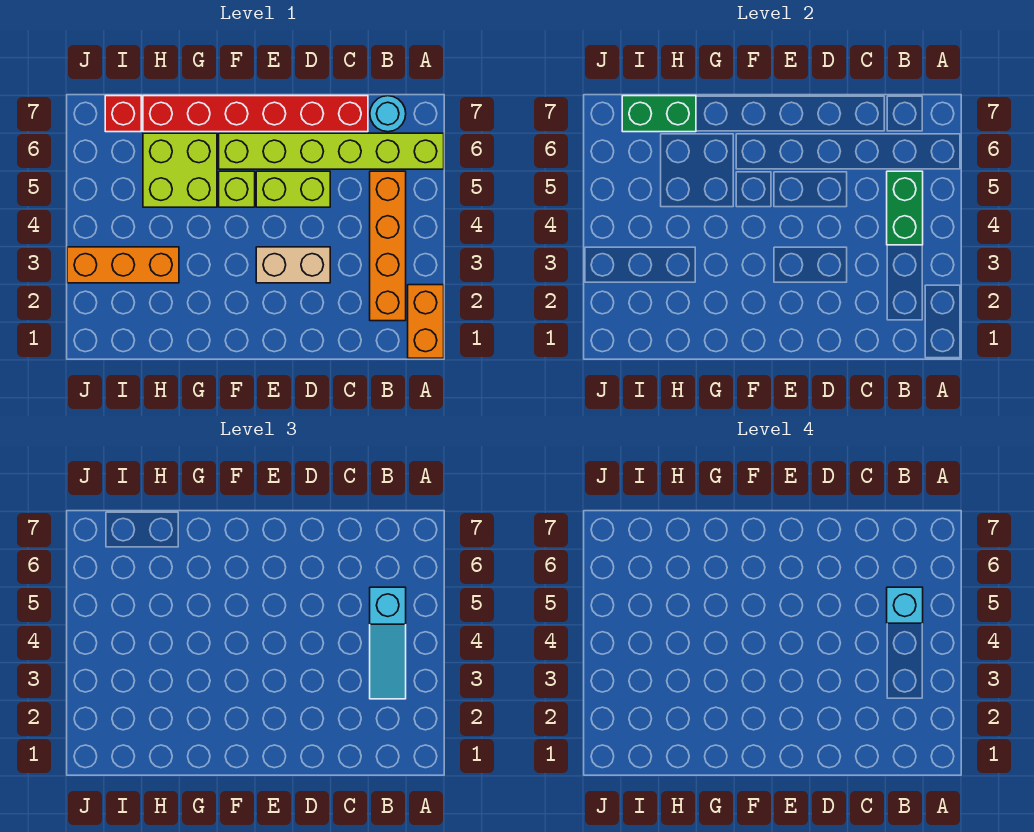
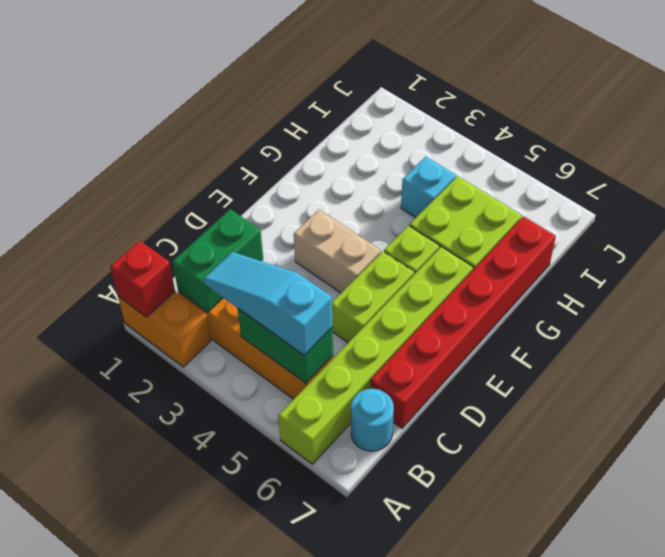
cyan 1x1 brick [887,587,923,623] -> cyan 1x1 brick moved to [401,157,456,218]
tan 1x2 brick [256,247,330,283] -> tan 1x2 brick turned to [294,210,381,293]
orange 1x3 brick [67,247,179,283] -> none
green 1x2 brick [622,96,696,132] -> green 1x2 brick moved to [172,209,263,312]
red 1x1 brick [105,96,141,132] -> red 1x1 brick moved to [110,241,175,317]

